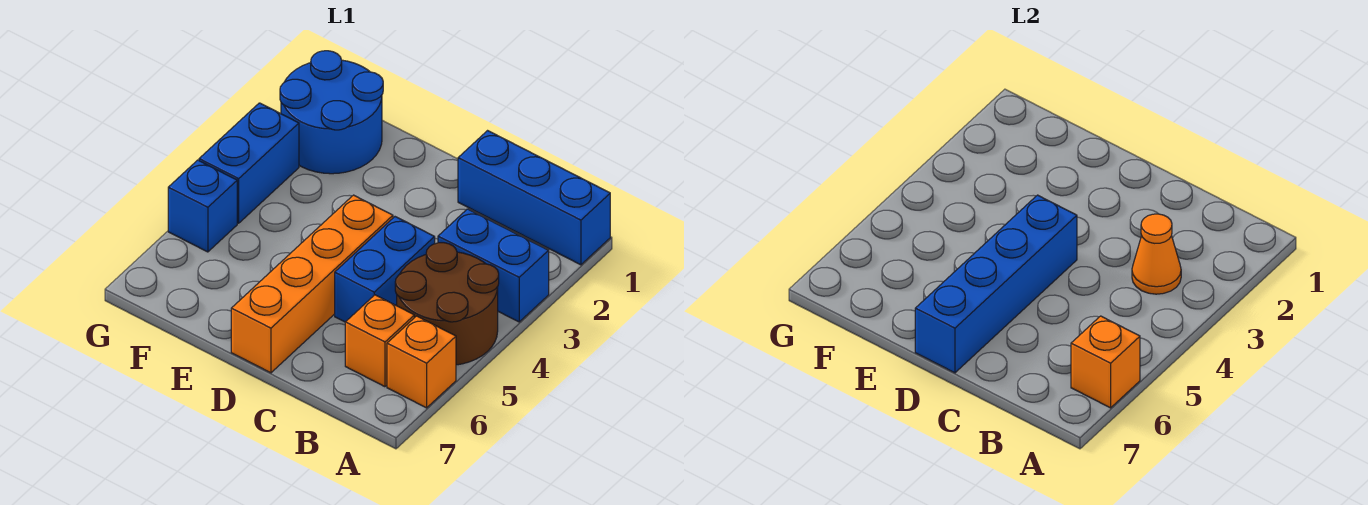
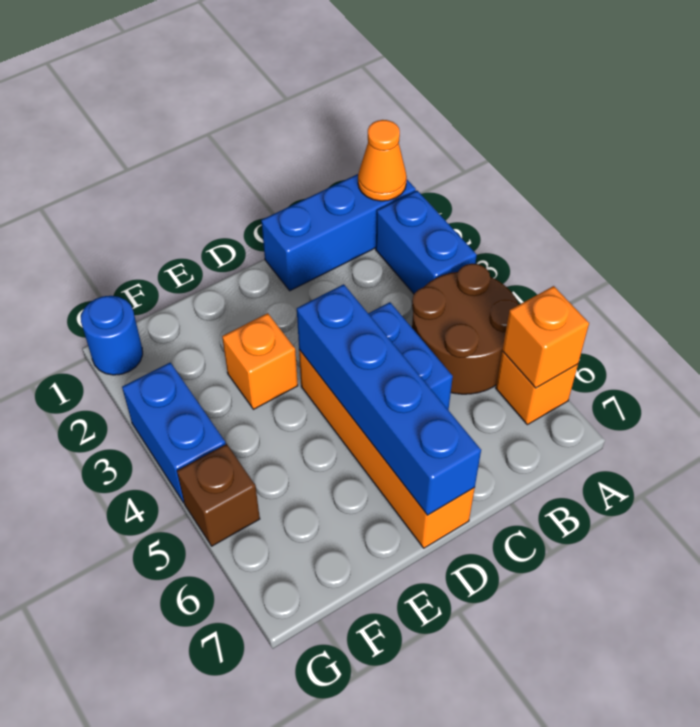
blue 1x2 brick [438,209,549,322] -> blue 1x2 brick turned to [376,191,477,294]
orange 1x1 cone [1132,214,1181,294] -> orange 1x1 cone moved to [358,120,407,201]
orange 1x1 brick [345,295,414,387] -> orange 1x1 brick moved to [222,313,298,409]
blue 2x2 round brick [280,51,383,174] -> blue 1x1 round brick [81,296,143,375]
blue 1x1 brick [168,160,237,252] -> brown 1x1 brick [177,444,260,546]

